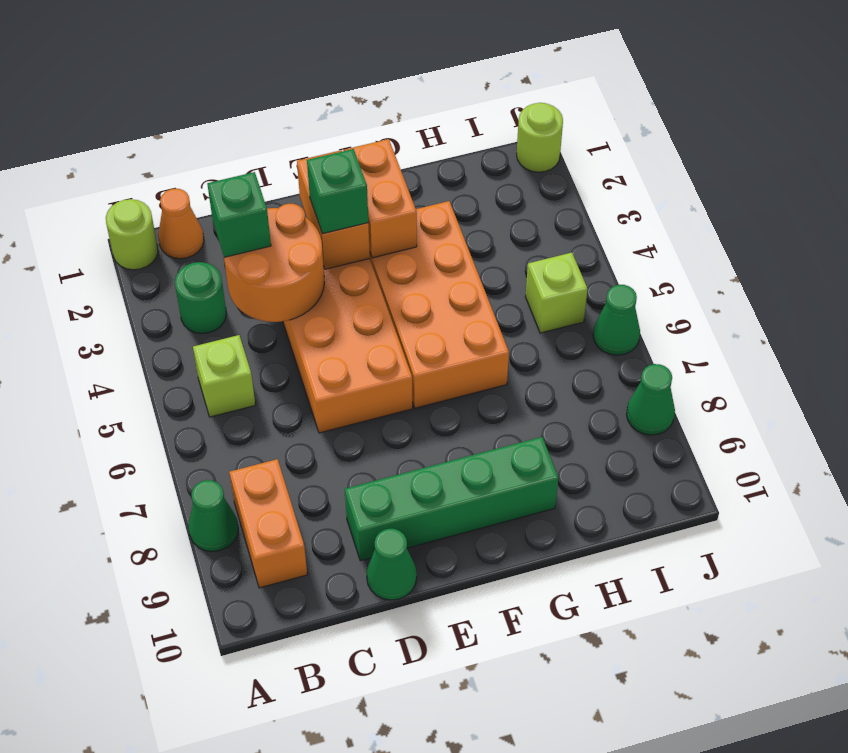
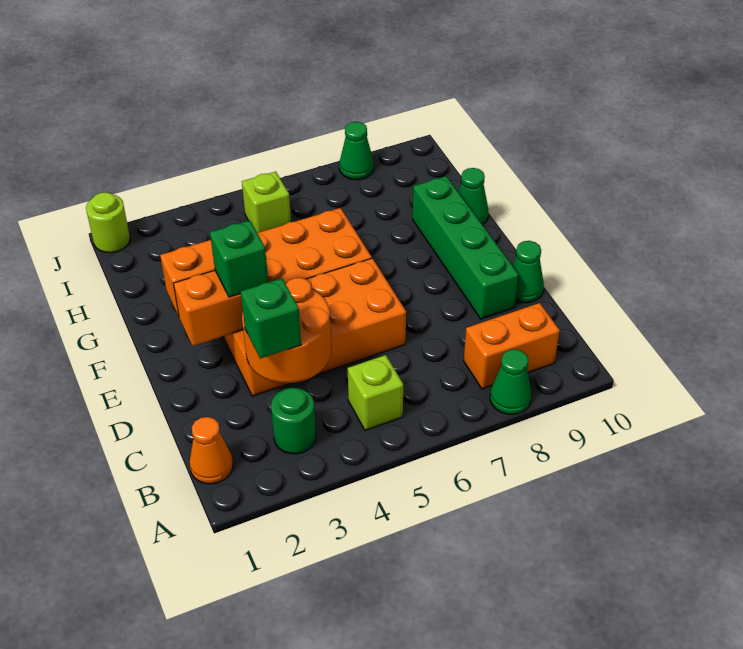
lime 1x1 round brick [106,199,158,270] -> none
green 1x1 cone [593,285,640,355] -> green 1x1 cone moved to [458,168,488,225]

